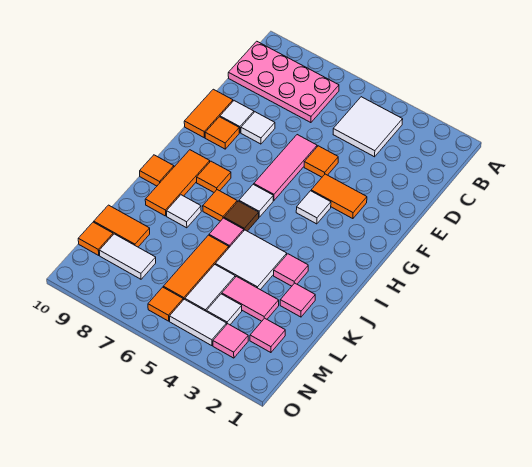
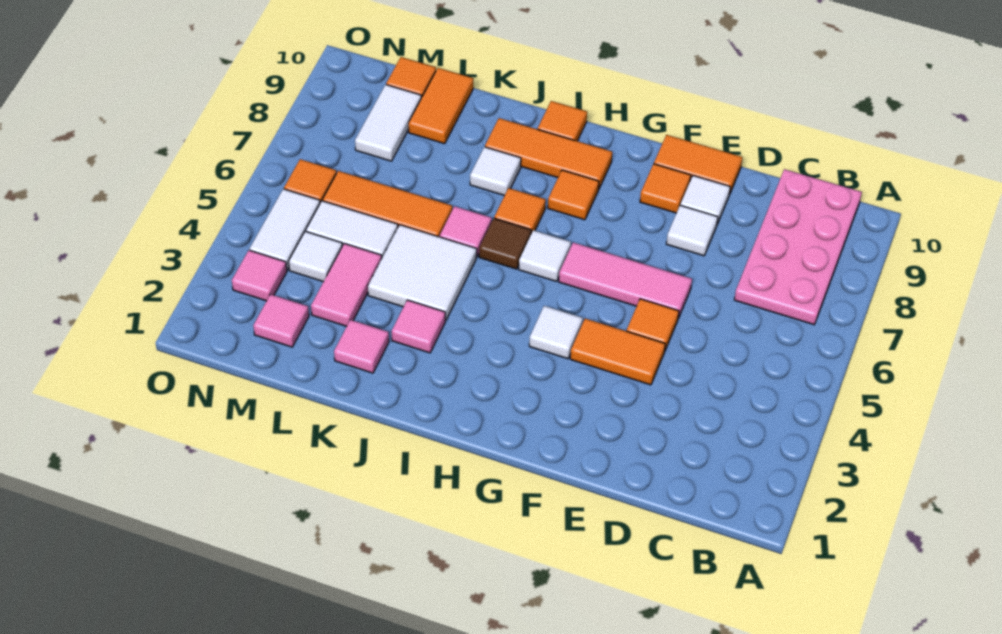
white 2x2 tile [333,97,403,157] -> none
orange 1x2 tile [311,174,367,219] -> orange 1x2 tile turned to [570,319,665,385]

